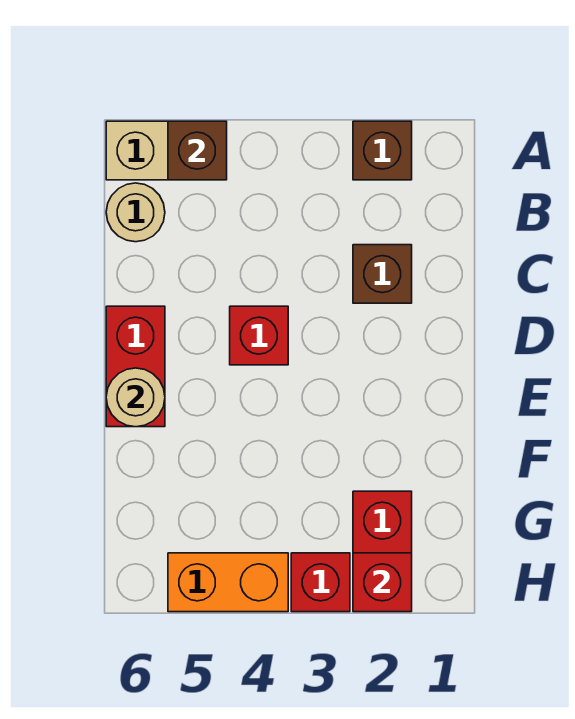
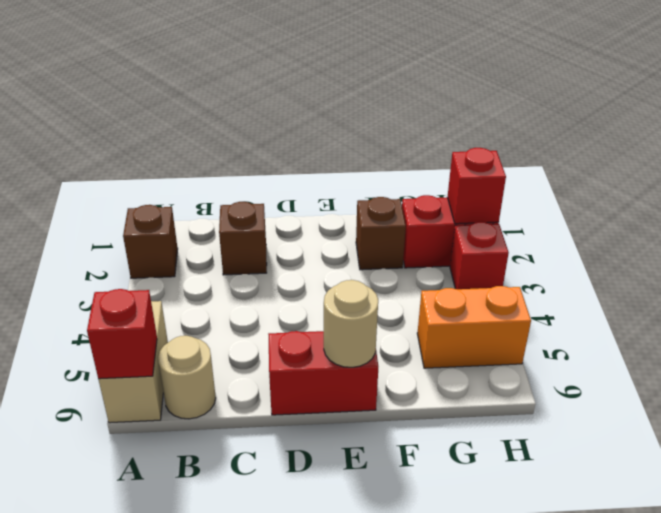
brown 1x1 brick [168,121,227,180] -> brown 1x1 brick moved to [356,197,406,270]
red 1x1 brick [230,306,288,365] -> red 1x1 brick moved to [87,289,157,379]
orange 1x2 brick [168,553,288,612] -> orange 1x2 brick turned to [417,286,531,368]

